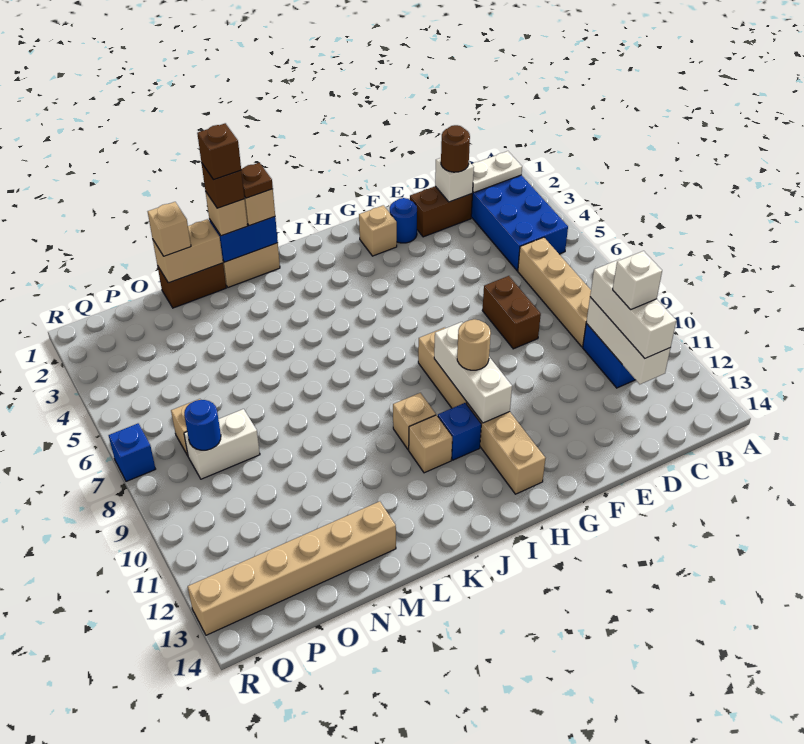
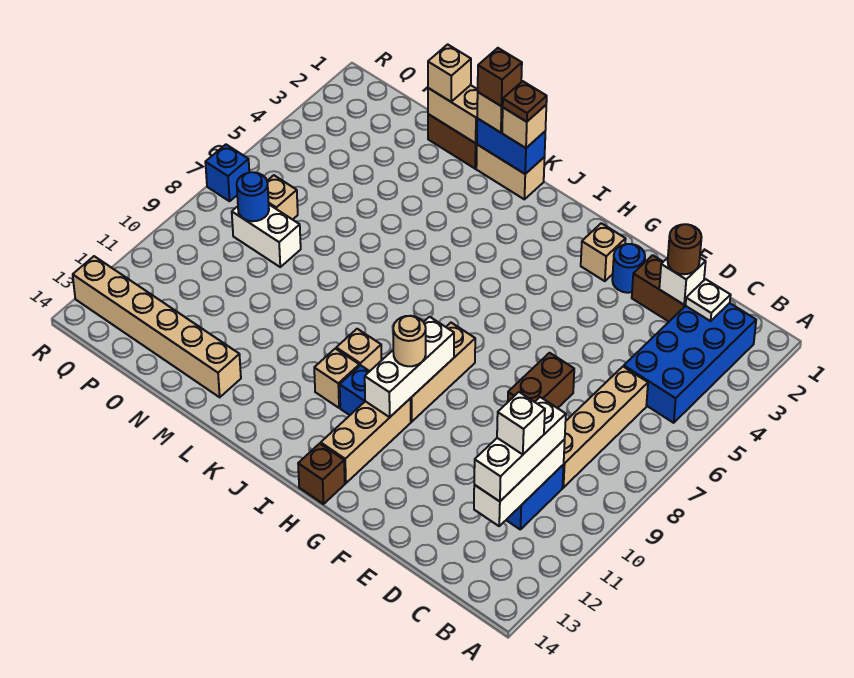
white 1x2 plate [472,151,522,192] -> white 1x1 plate [686,279,731,321]
brown 1x1 brick [197,123,241,180] -> brown 1x1 brick moved to [298,443,345,504]

